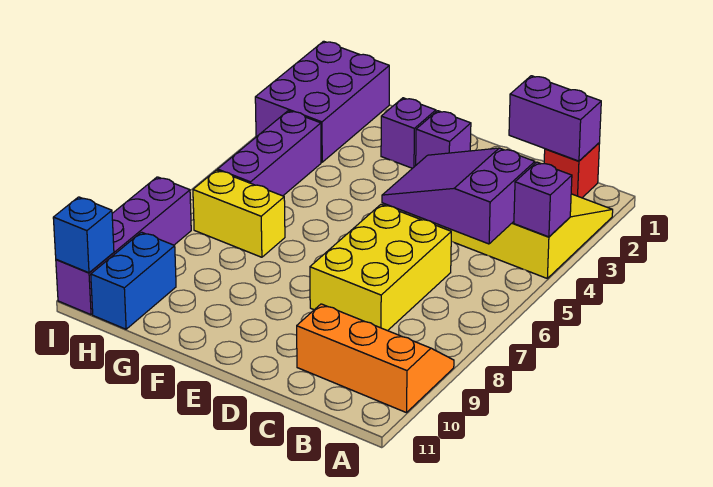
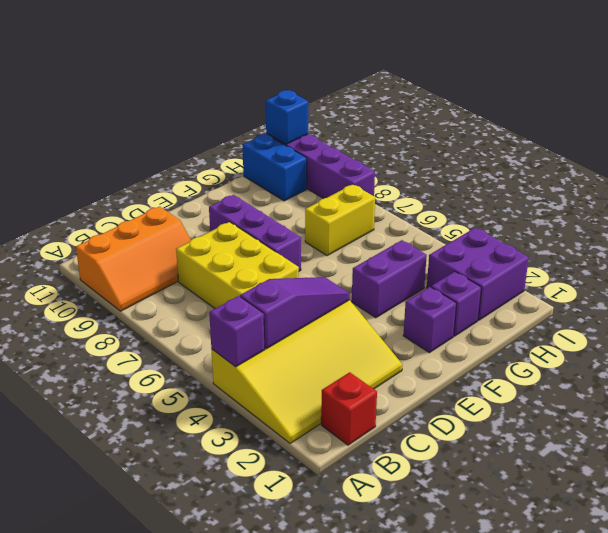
purple 1x2 brick [509,76,601,161] -> purple 1x2 brick moved to [352,240,427,318]
purple 2x3 slope [382,148,535,244] -> purple 1x3 slope [240,277,350,349]
purple 1x1 brick [416,111,471,165] -> purple 1x1 brick moved to [431,272,481,336]
purple 2x3 brick [255,41,389,162] -> purple 2x2 brick [427,228,529,320]
purple 1x3 brick [218,111,321,196] -> purple 1x3 brick moved to [209,195,301,271]

